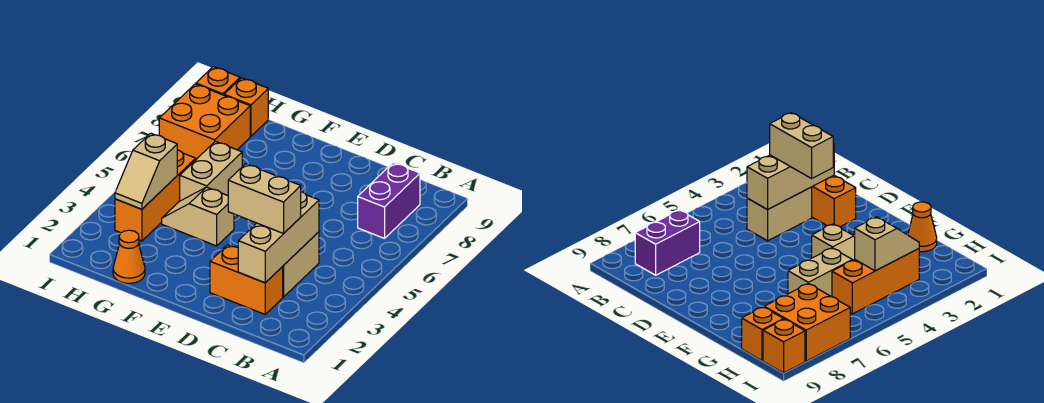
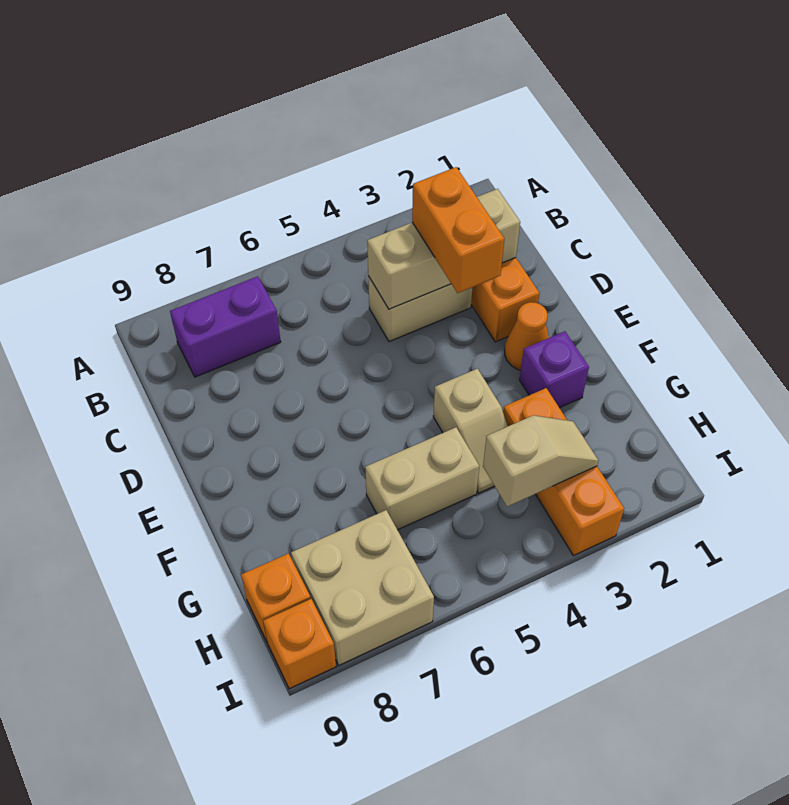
tan 1x2 brick [228,164,301,233] -> orange 1x2 brick [412,167,504,293]
none -> purple 1x1 brick [519,331,589,408]
orange 1x1 cone [113,230,145,283] -> orange 1x1 cone moved to [505,302,549,370]
orange 1x3 brick [115,150,196,241] -> orange 1x3 brick turned to [503,388,624,556]
orange 2x2 brick [159,84,250,159] -> tan 2x2 brick [291,510,434,665]

